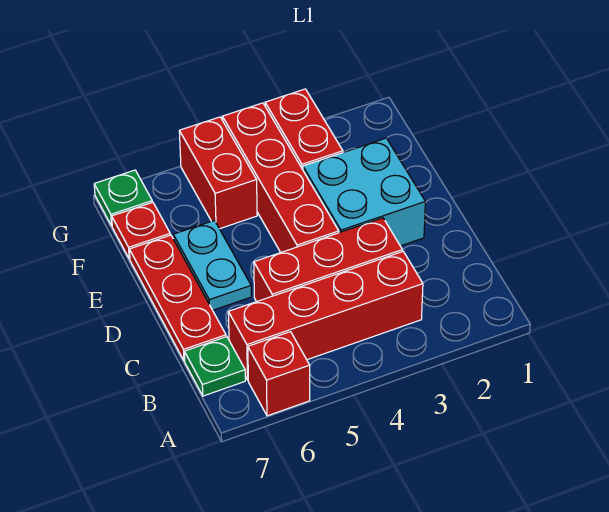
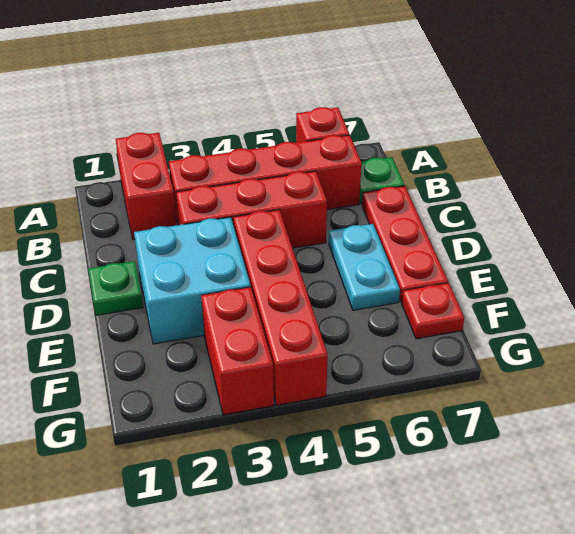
red 1x2 brick [179,117,257,229] -> red 1x2 brick moved to [116,133,176,240]
green 1x1 plate [94,170,152,226] -> green 1x1 plate moved to [88,261,143,315]

